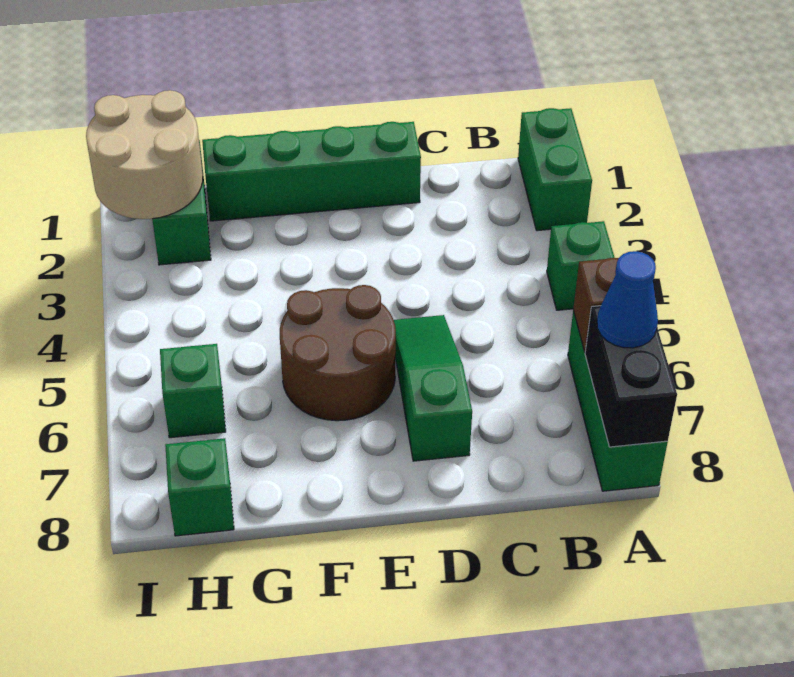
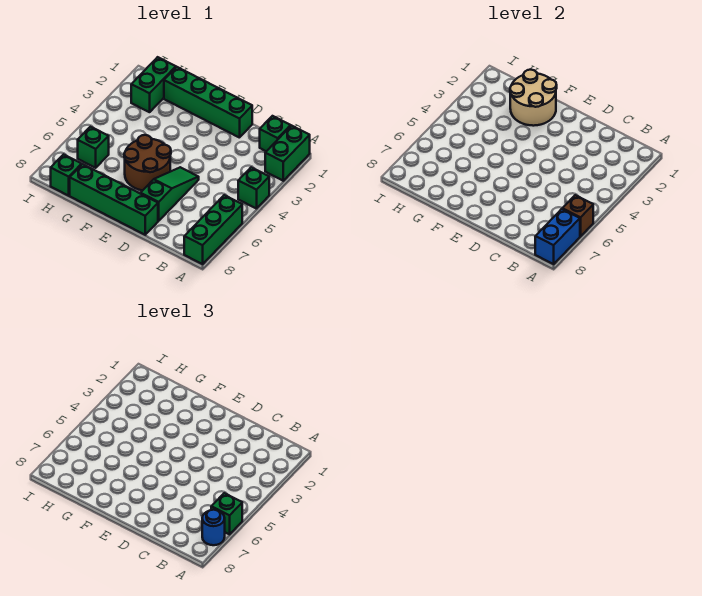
none -> green 1x1 brick [211,493,242,534]
black 1x2 brick [585,306,677,447] -> blue 1x2 brick [535,209,580,264]
blue 1x1 cone [597,251,658,348] -> blue 1x1 round brick [202,510,225,545]
none -> green 1x1 brick [260,116,291,151]
none -> green 1x4 brick [70,164,158,235]
tan 2x2 round brick [86,90,203,219] -> tan 2x2 round brick moved to [510,70,557,126]

